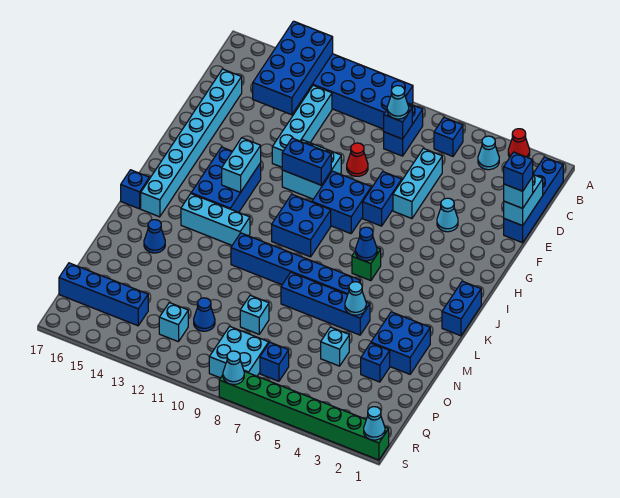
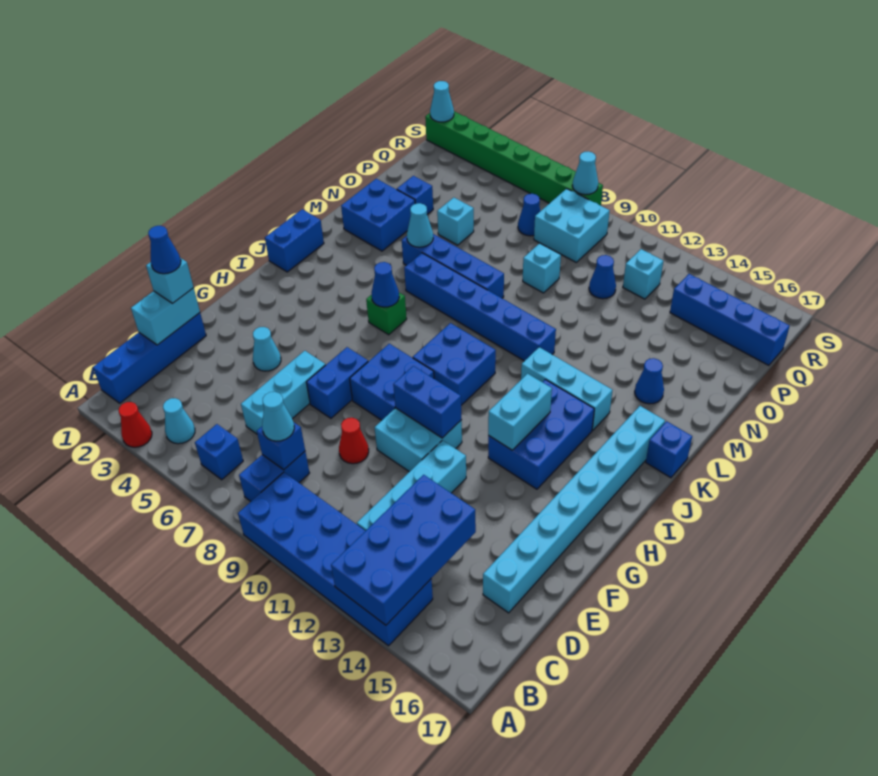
blue 1x1 brick [504,152,533,191] -> blue 1x1 cone [148,226,181,274]
blue 1x1 brick [260,342,289,381] -> blue 1x1 cone [518,194,540,236]

